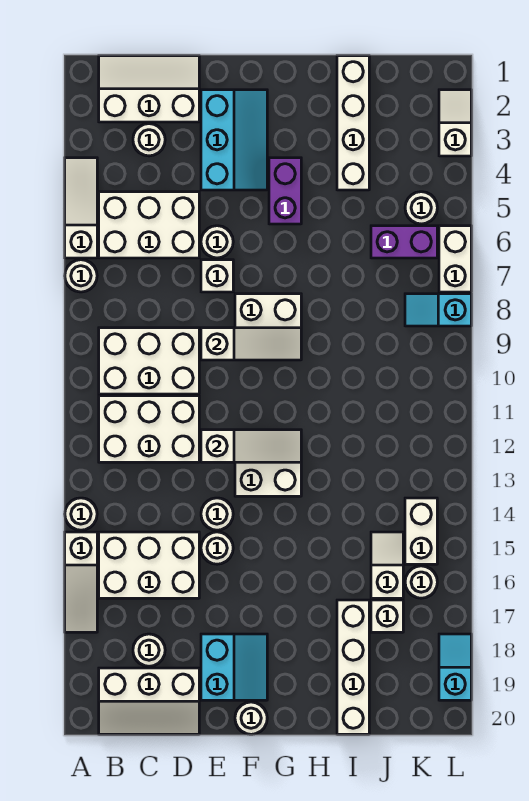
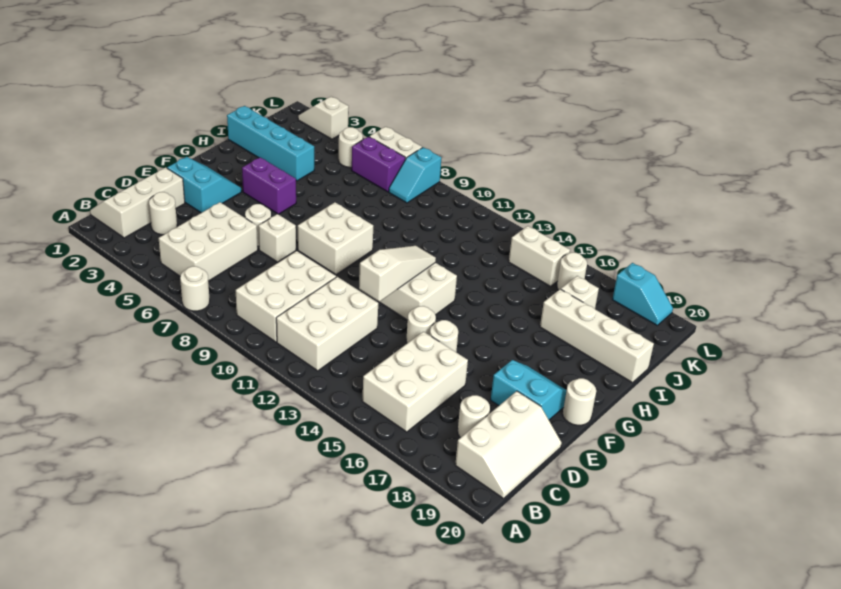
white 1x3 slope [65,158,97,258] -> none
white 1x1 round brick [65,498,97,530] -> none
white 1x3 slope [65,532,97,632] -> none
cyan 2x3 slope [201,90,267,190] -> cyan 2x2 slope [167,157,241,213]
white 1x3 slope [201,328,301,360] -> none
white 1x4 brick [337,56,369,190] -> cyan 1x4 brick [227,106,314,181]
purple 1x2 brick [371,226,437,258] -> purple 1x2 brick turned to [352,137,405,192]
white 1x2 slope [371,532,403,598] -> none
cyan 1x2 slope [439,634,471,700] -> cyan 1x2 slope turned to [612,263,673,325]

